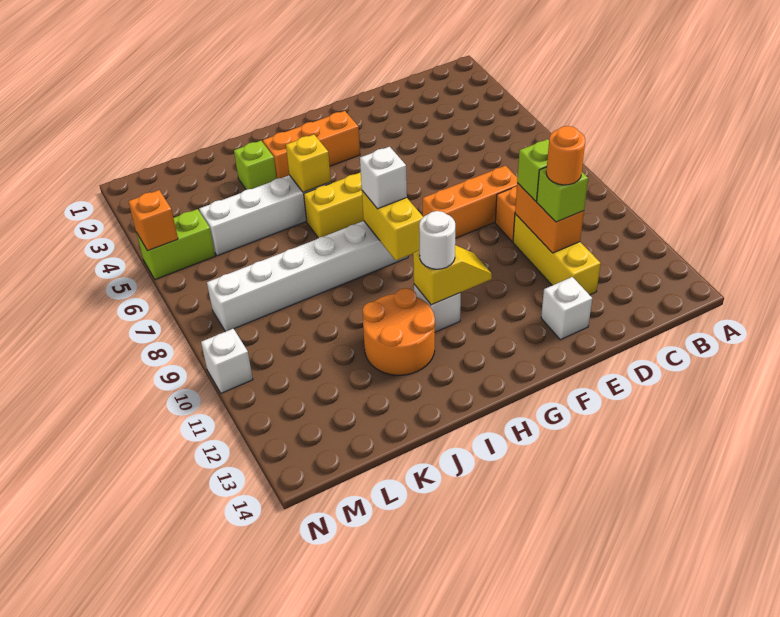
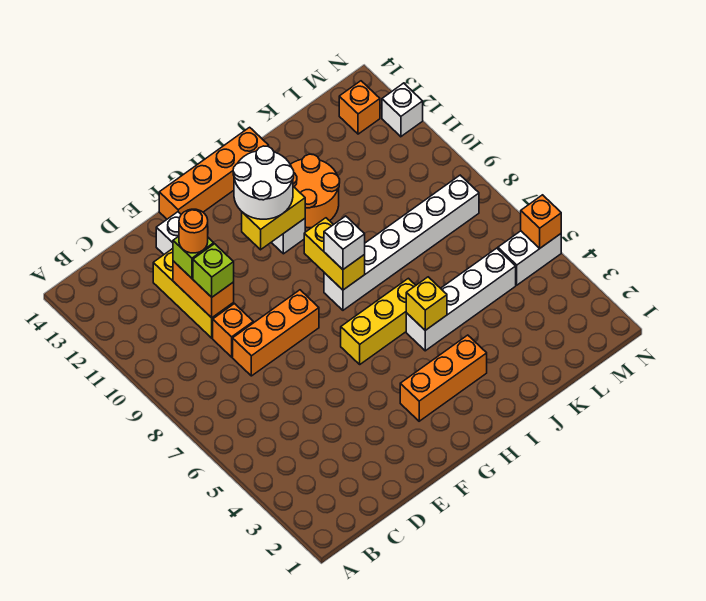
none -> orange 1x4 brick [159,127,269,219]
yellow 1x2 slope [413,245,492,305] -> yellow 1x2 brick [242,187,305,250]
white 1x1 round brick [419,211,455,269] -> white 2x2 round brick [233,146,294,219]
lime 1x1 brick [234,141,277,190] -> none
lime 1x2 brick [136,209,215,280] -> white 1x2 brick [498,231,561,285]
none -> orange 1x1 brick [339,81,380,134]
white 1x1 brick [201,329,253,393] -> white 1x1 brick moved to [382,83,423,137]

